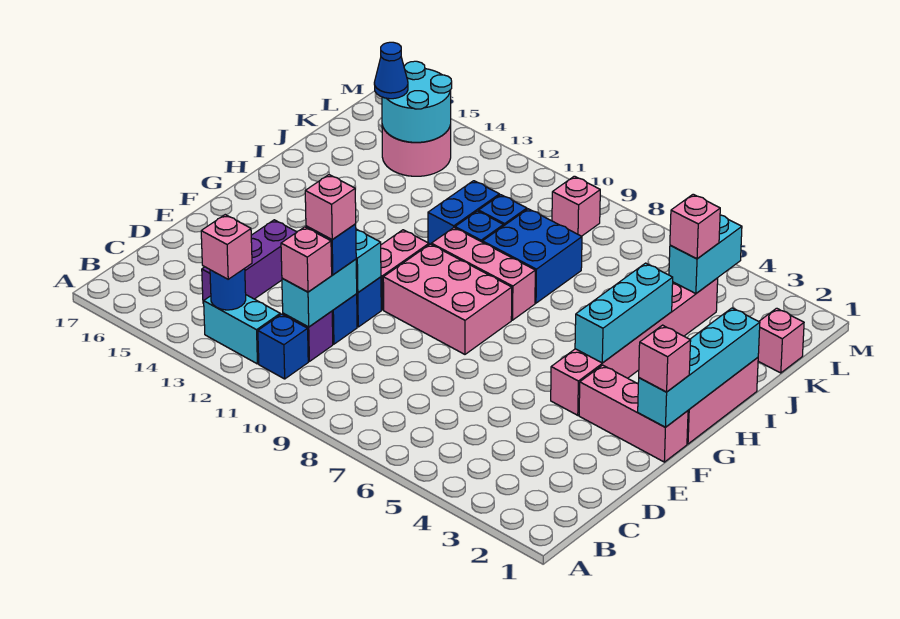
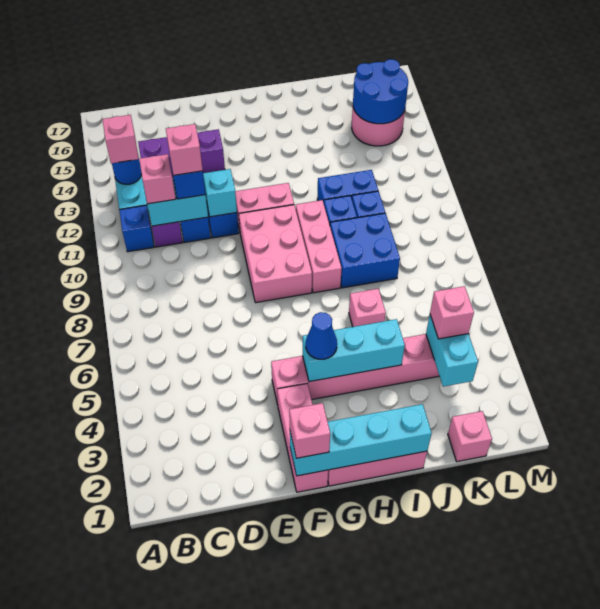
cyan 1x2 brick [669,215,742,294] -> cyan 1x2 brick turned to [426,315,478,387]
cyan 2x2 round brick [382,61,452,142] -> blue 2x2 round brick [353,59,408,124]
blue 1x1 cone [374,42,408,99] -> blue 1x1 cone moved to [306,312,337,359]
pink 1x1 brick [552,176,600,236] -> pink 1x1 brick moved to [349,289,386,327]

